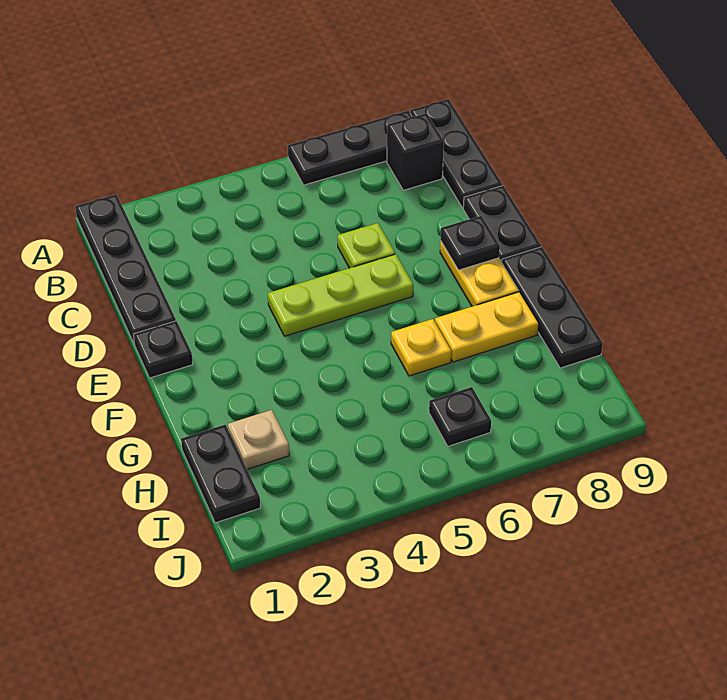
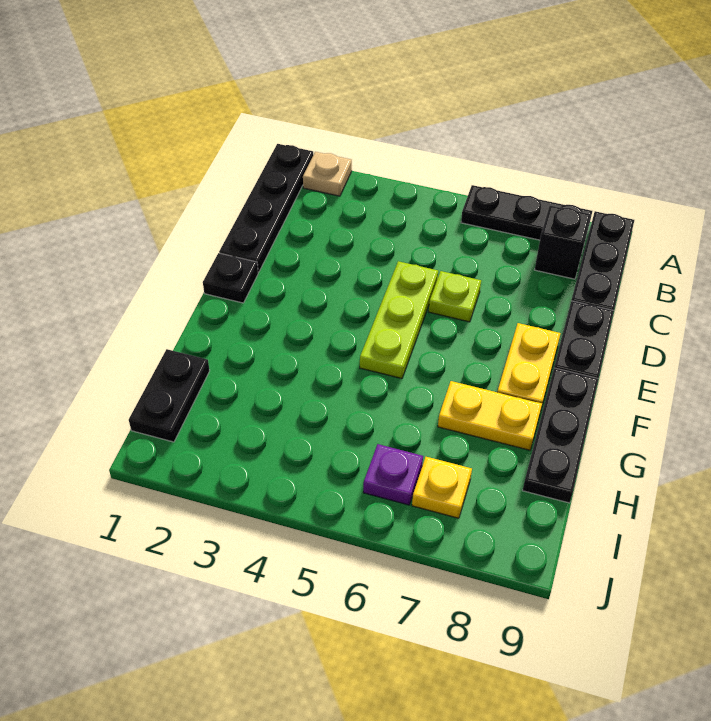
lime 1x3 plate [268,254,413,336] -> lime 1x3 plate turned to [360,261,438,379]
black 1x1 plate [441,216,500,270] -> none
yellow 1x1 plate [391,319,451,376] -> yellow 1x1 plate moved to [412,457,472,518]
tan 1x1 plate [228,410,289,469] -> tan 1x1 plate moved to [303,152,352,196]
black 1x1 plate [429,387,491,446] -> purple 1x1 plate [363,444,423,505]

